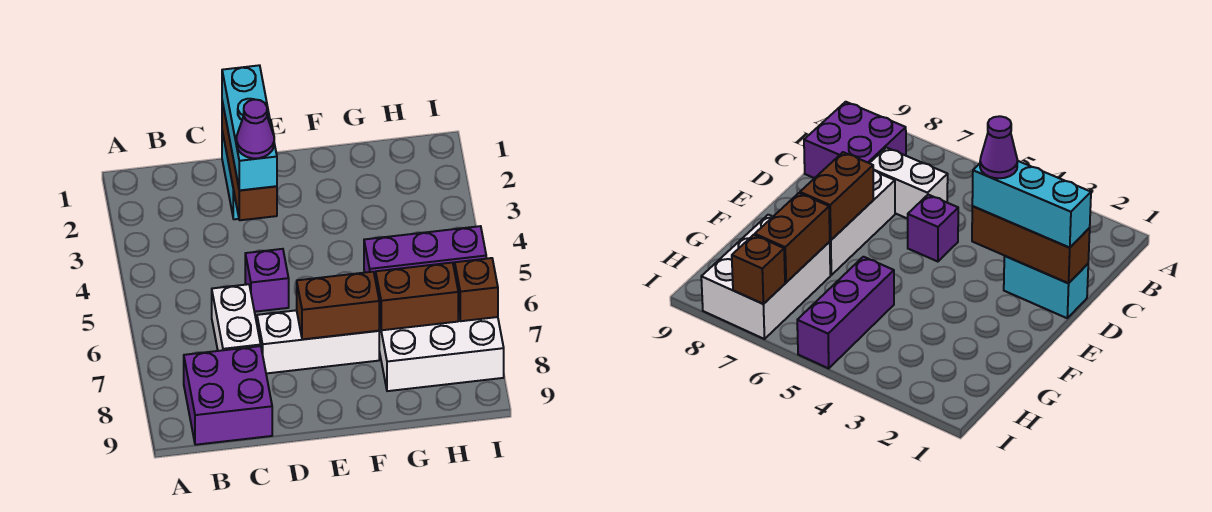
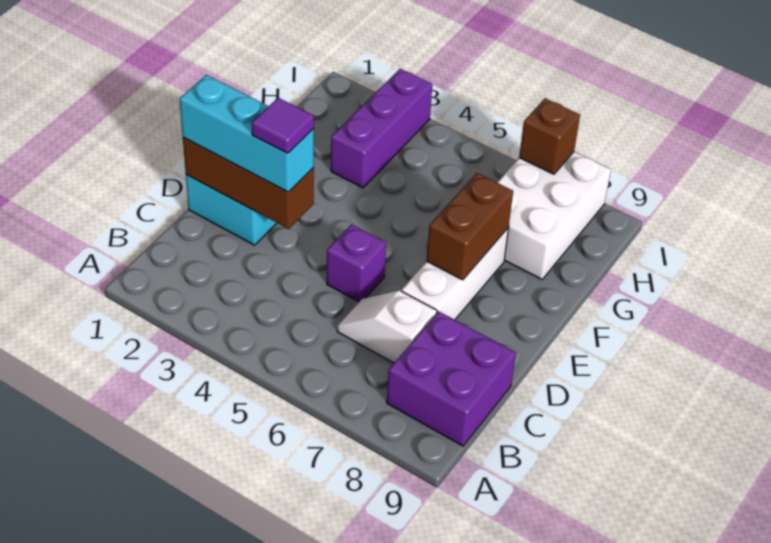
white 1x2 brick [212,284,261,351] -> white 1x2 slope [337,290,437,363]
purple 1x1 cone [237,100,274,158] -> purple 1x1 tile [252,98,314,153]
purple 1x3 brick [364,226,486,281] -> purple 1x3 brick moved to [331,69,432,188]
brown 1x2 brick [376,263,458,330] -> none

